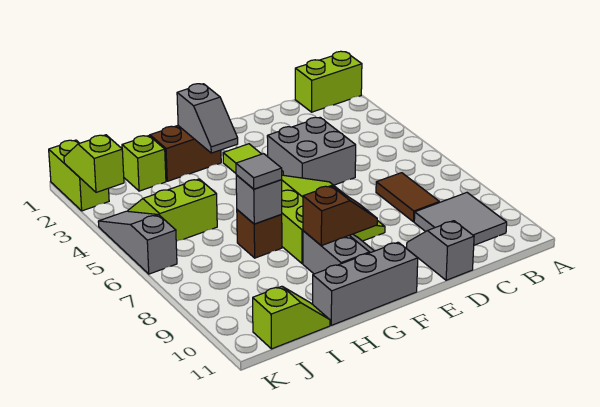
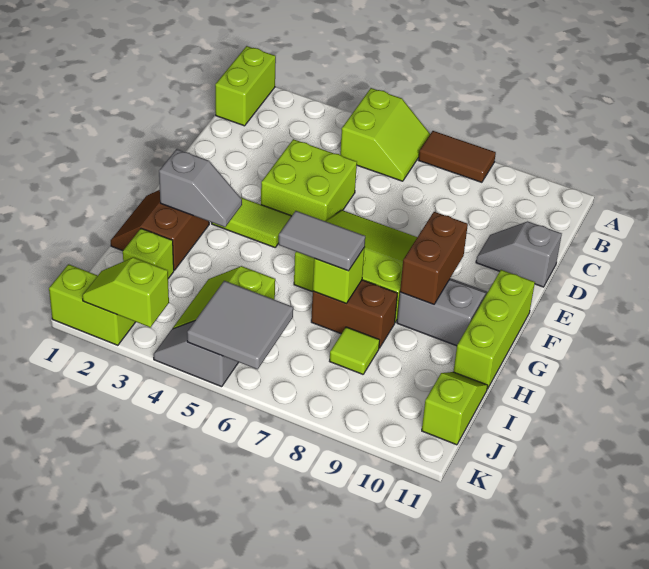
none -> lime 2x2 slope [340,88,430,181]
grey 2x2 tile [414,193,507,245] -> grey 2x2 tile moved to [187,281,293,369]
brown 1x2 tile [376,173,439,222] -> brown 1x2 tile moved to [419,131,496,182]
grey 2x2 brick [267,117,356,185] -> lime 2x2 brick [261,139,357,221]
brown 1x2 slope [303,186,377,246] -> brown 1x2 brick [400,212,468,304]
grey 1x3 brick [313,242,418,325] -> lime 1x3 brick [453,270,535,389]
brown 1x1 brick [237,210,282,258] -> brown 1x2 brick [311,280,397,348]
grey 1x1 brick [236,175,282,224] -> lime 1x1 brick [313,247,365,303]
grey 1x1 tile [236,154,282,189] -> grey 1x2 tile [279,211,365,271]
none -> lime 1x1 tile [330,327,380,374]
grey 1x3 slope [98,211,177,274] -> grey 1x2 slope [154,321,238,387]

